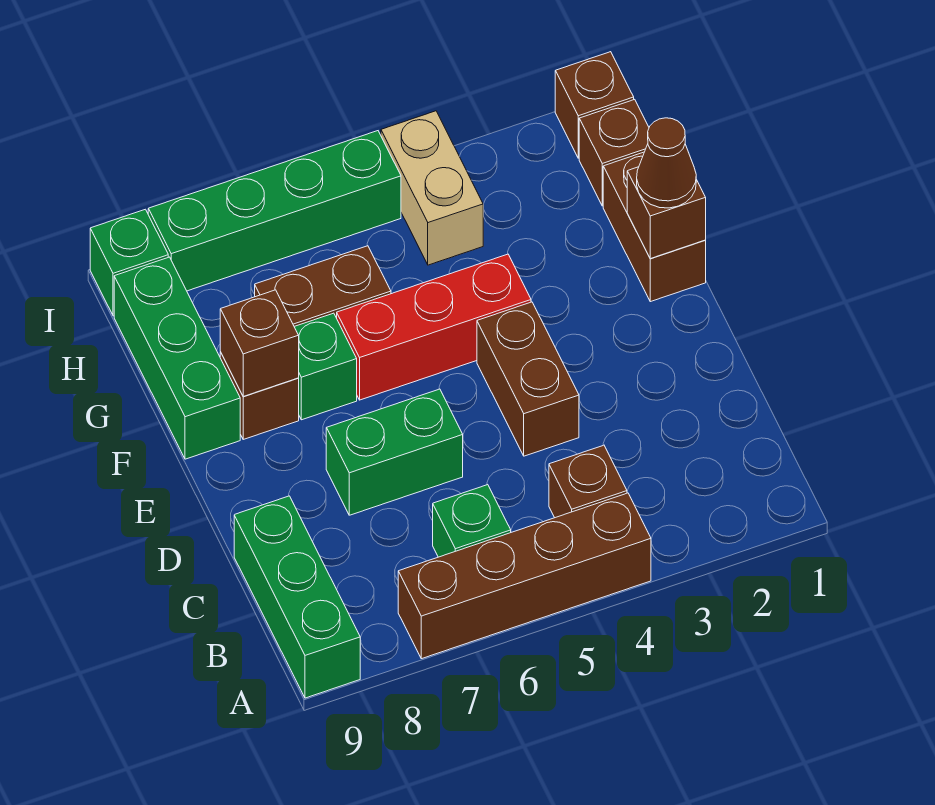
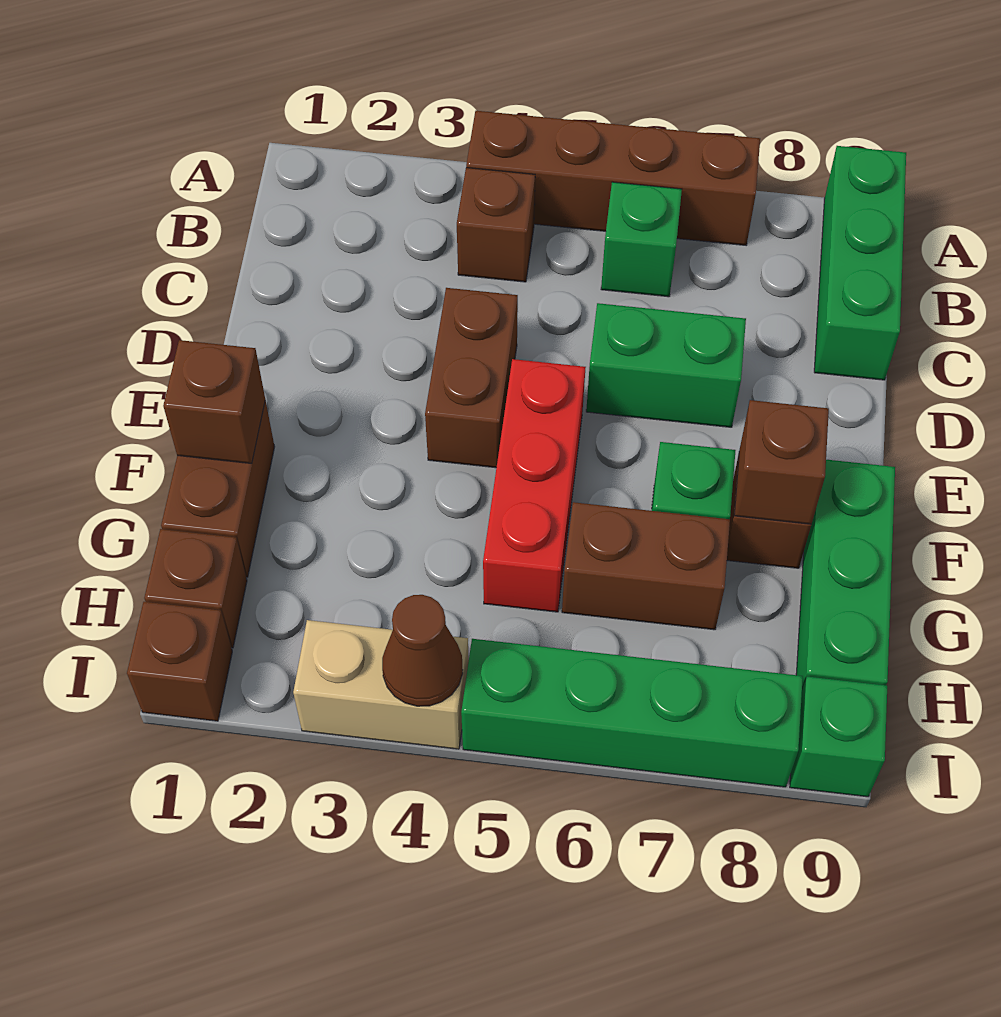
brown 1x1 cone [637,118,696,208] -> brown 1x1 cone moved to [382,595,463,706]
red 1x3 brick [337,254,531,400] -> red 1x3 brick turned to [483,359,586,612]
tan 1x2 brick [381,111,483,265] -> tan 1x2 brick turned to [293,620,469,749]

